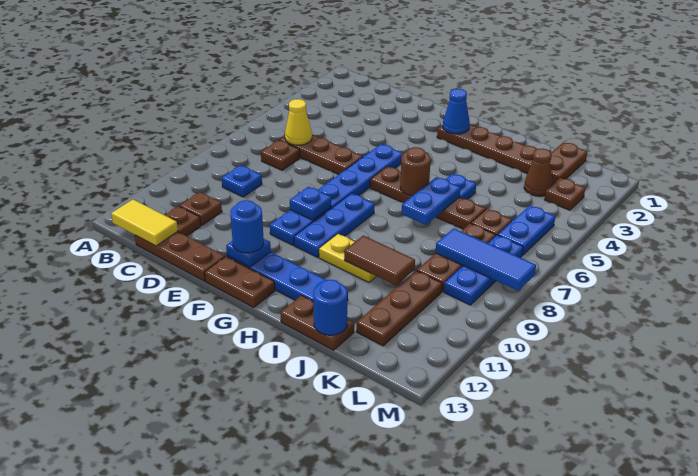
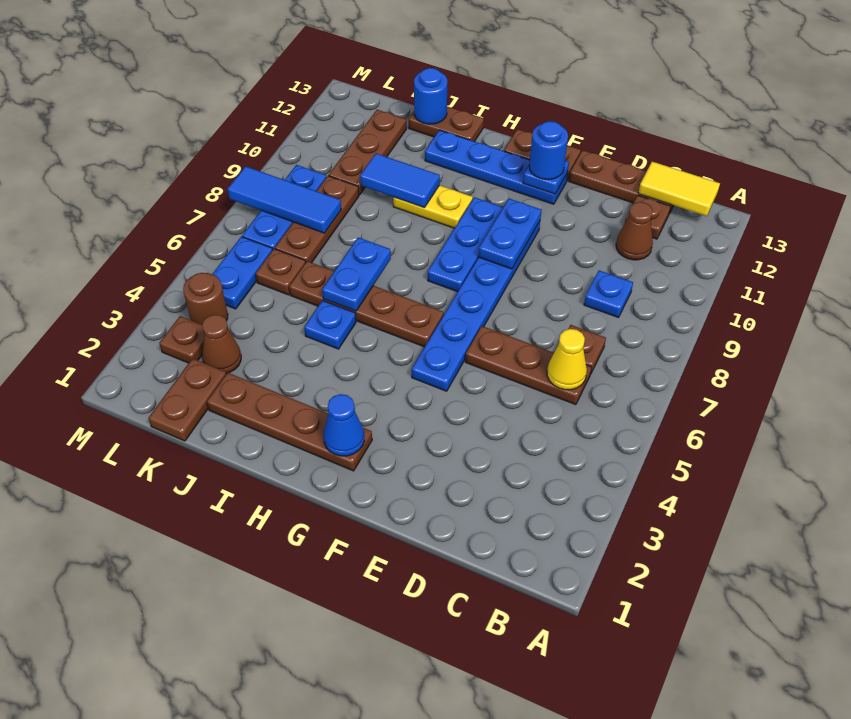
brown 1x1 plate [180,192,222,226] -> brown 1x1 cone [616,202,653,260]
blue 1x1 plate [290,187,331,220] -> blue 1x2 plate [479,199,542,269]
brown 1x1 round brick [400,147,431,196] -> brown 1x1 round brick moved to [183,273,228,324]
brown 1x2 tile [344,235,415,285] -> blue 1x2 tile [360,153,440,208]

